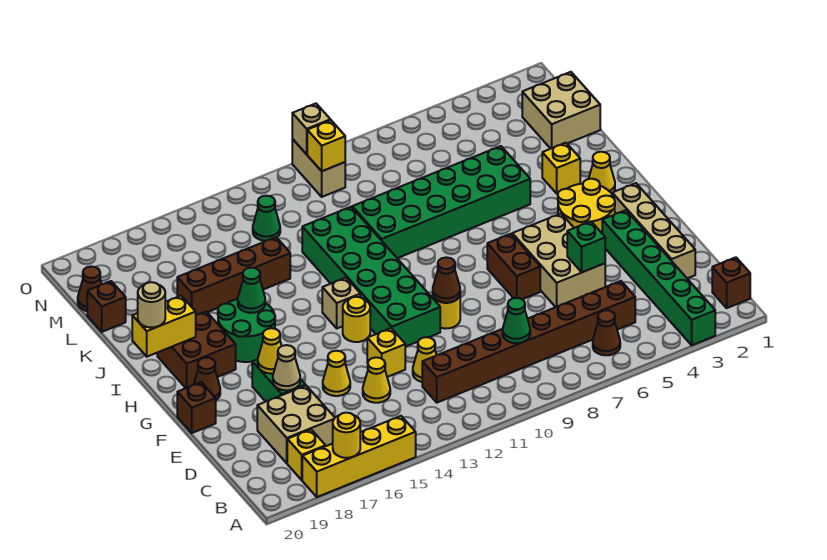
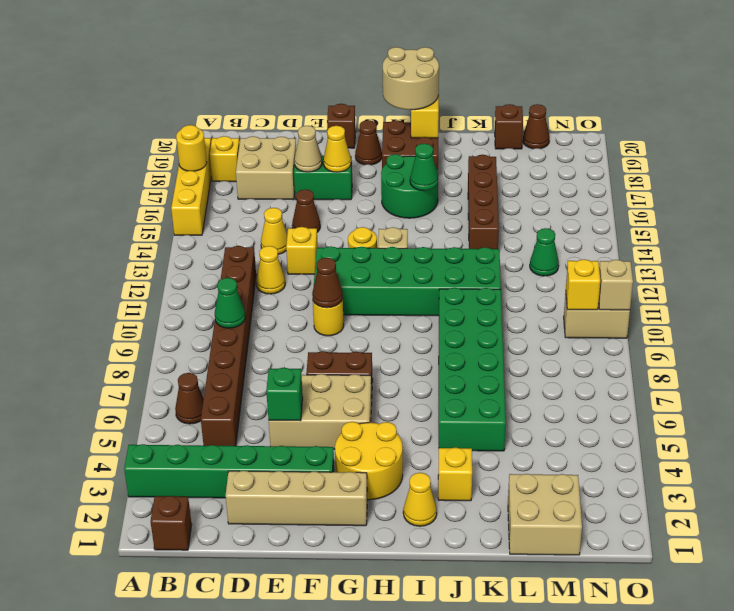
yellow 1x1 cone [323,351,350,396] -> brown 1x1 cone [292,189,320,232]
tan 1x1 round brick [138,282,165,328] -> tan 2x2 round brick [383,47,439,110]

